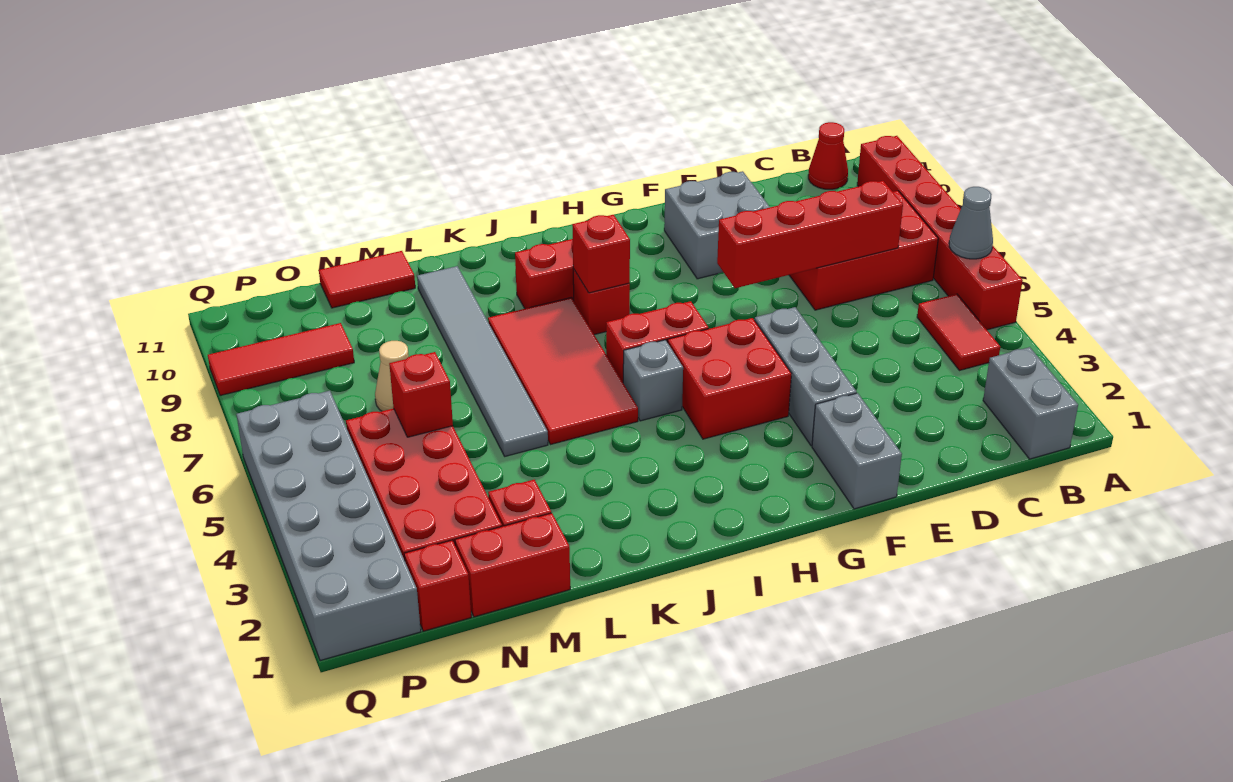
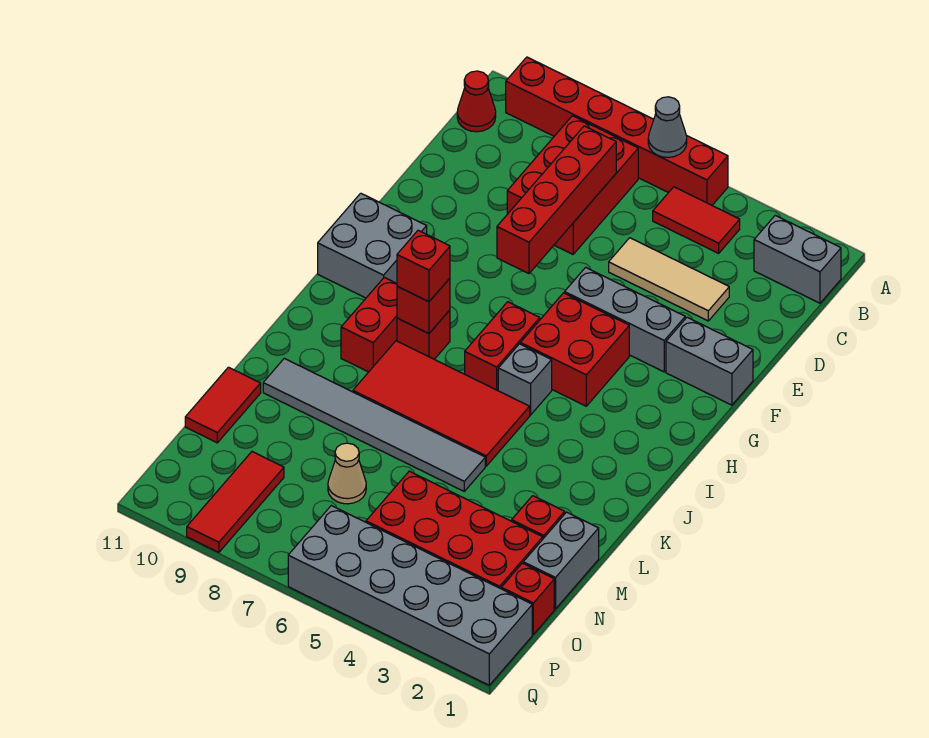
none -> tan 1x3 tile [609,238,729,321]
grey 2x2 brick [664,171,770,279] -> grey 2x2 brick moved to [318,193,427,298]
red 1x2 brick [455,513,570,617] -> grey 1x2 brick [523,512,599,609]
red 1x1 brick [389,352,453,437] -> red 1x1 brick moved to [397,230,450,302]

